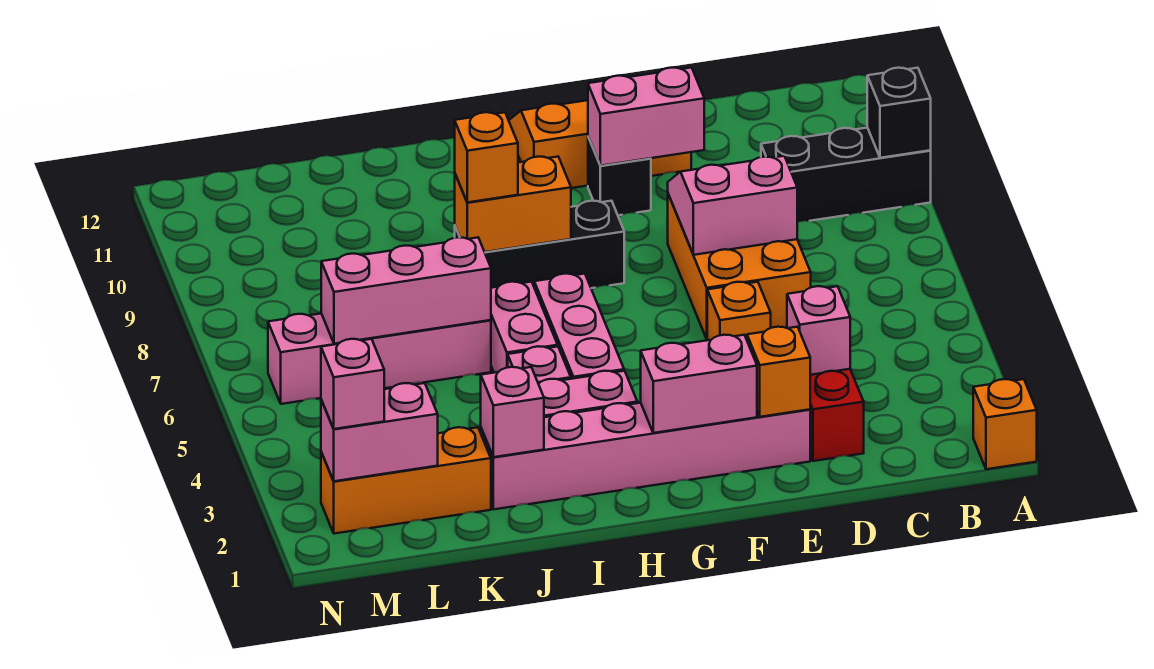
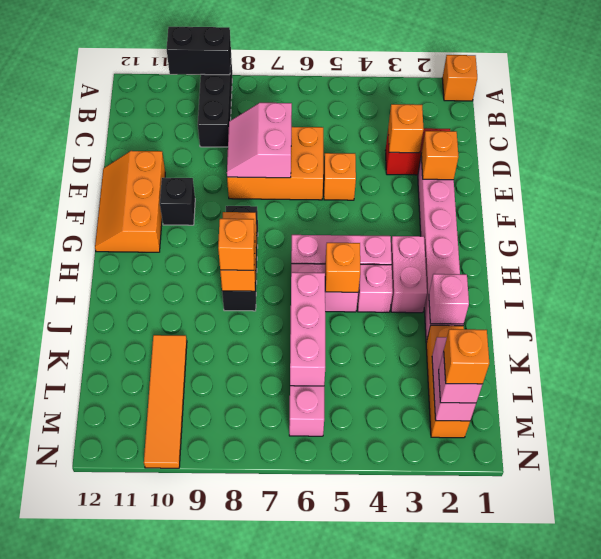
black 1x1 brick [867,68,931,158] -> black 1x2 brick [167,27,231,75]
pink 1x1 brick [787,286,850,375] -> orange 1x1 brick [388,104,424,153]
pink 1x2 brick [588,68,704,166] -> none
pink 1x2 brick [641,335,757,433] -> none
none -> orange 1x1 brick [325,243,360,292]
none -> orange 1x4 tile [144,335,187,468]
none -> orange 1x1 brick [444,329,489,384]

